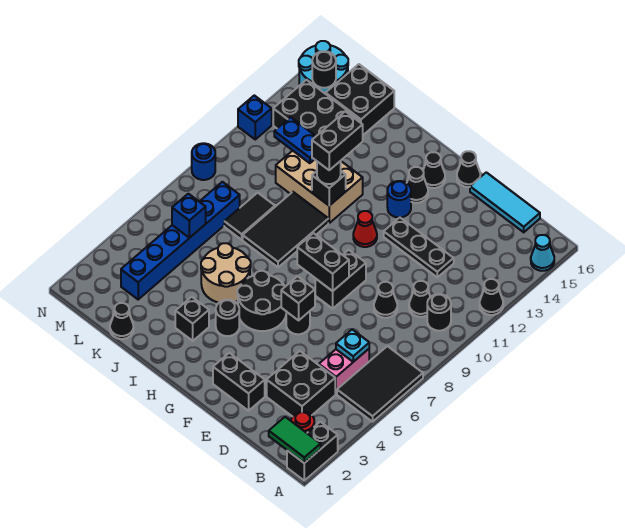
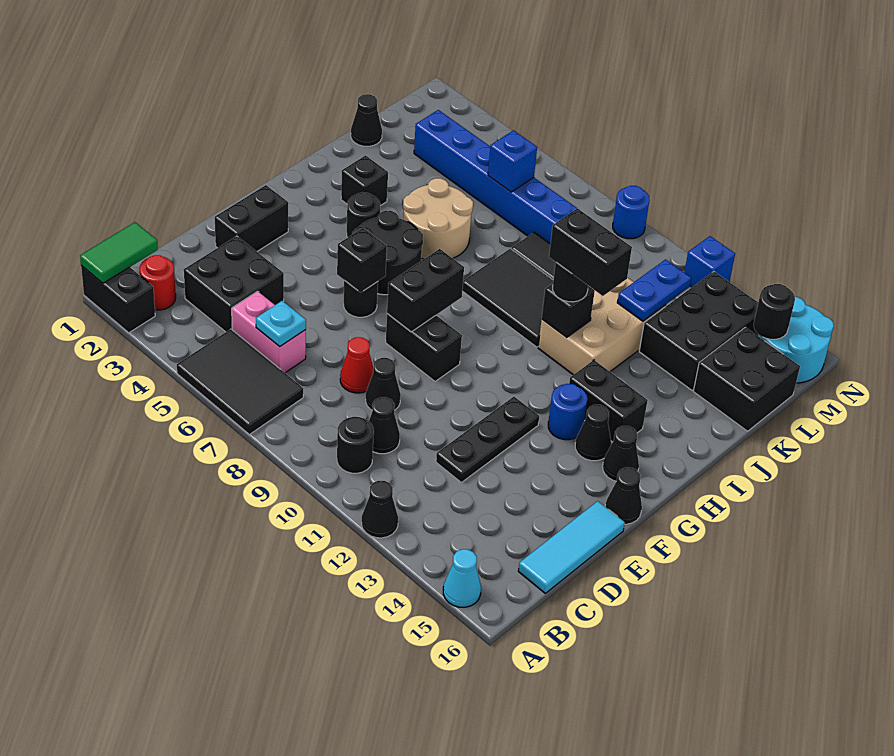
red 1x1 cone [353,211,377,247] -> red 1x1 cone moved to [340,337,373,393]
none -> black 1x2 brick [569,360,648,442]

